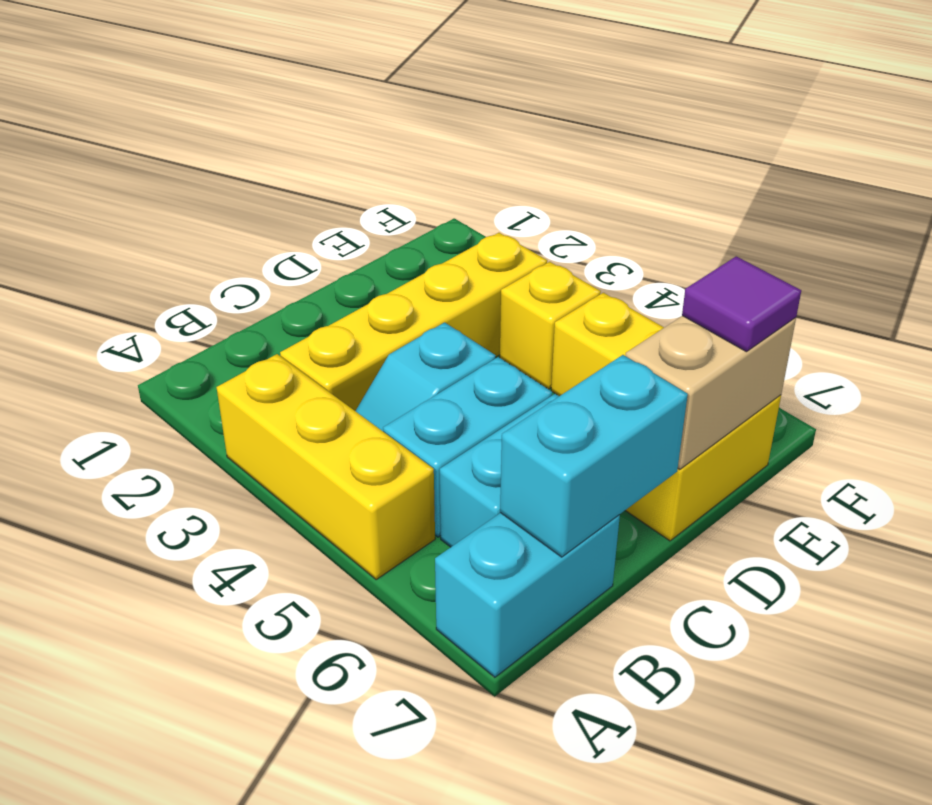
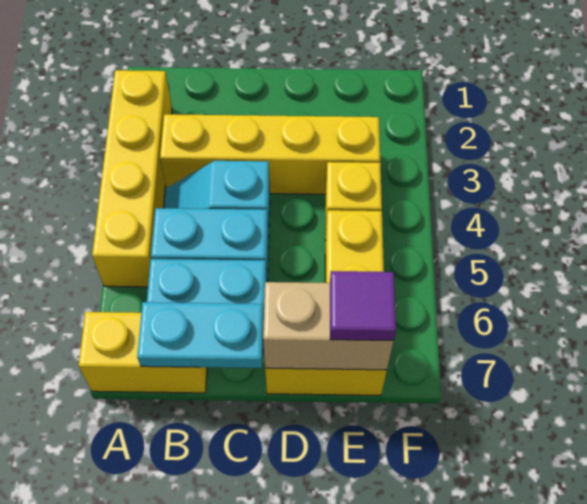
yellow 1x3 brick [216,354,435,579] -> yellow 1x4 brick [92,70,172,287]
cyan 1x2 brick [435,513,620,677] -> yellow 1x2 brick [79,312,207,393]
cyan 1x2 brick [500,355,688,557] -> cyan 1x2 plate [137,302,264,368]

